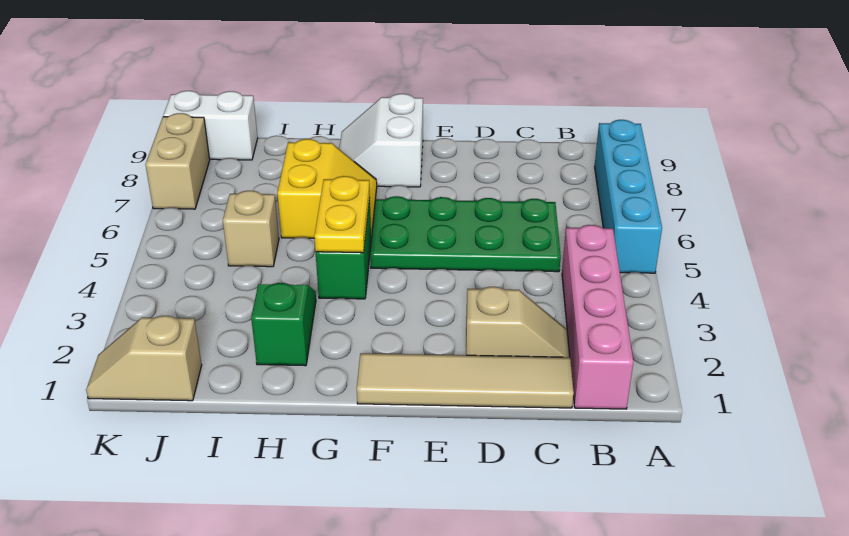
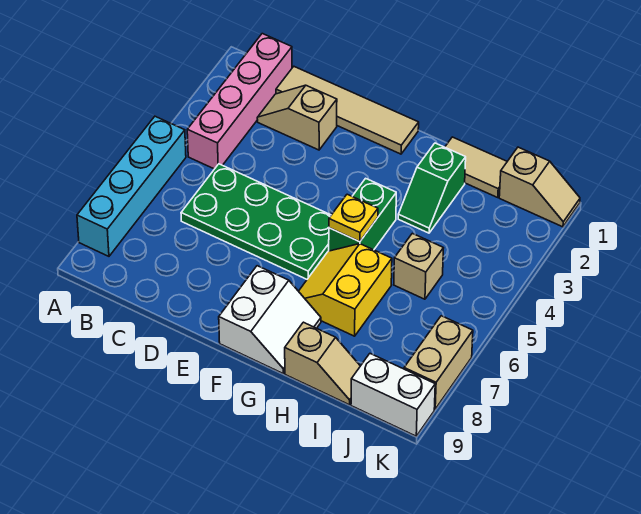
yellow 1x2 plate [314,176,370,253] -> yellow 1x1 plate [329,194,378,242]
none -> tan 1x2 tile [445,137,507,197]
none -> tan 1x2 slope [285,322,360,405]

